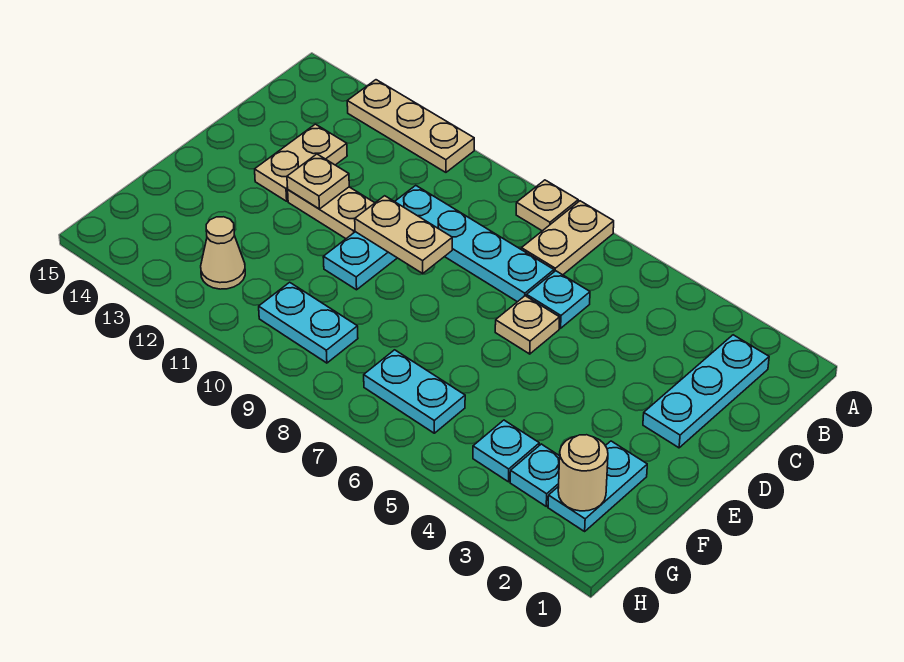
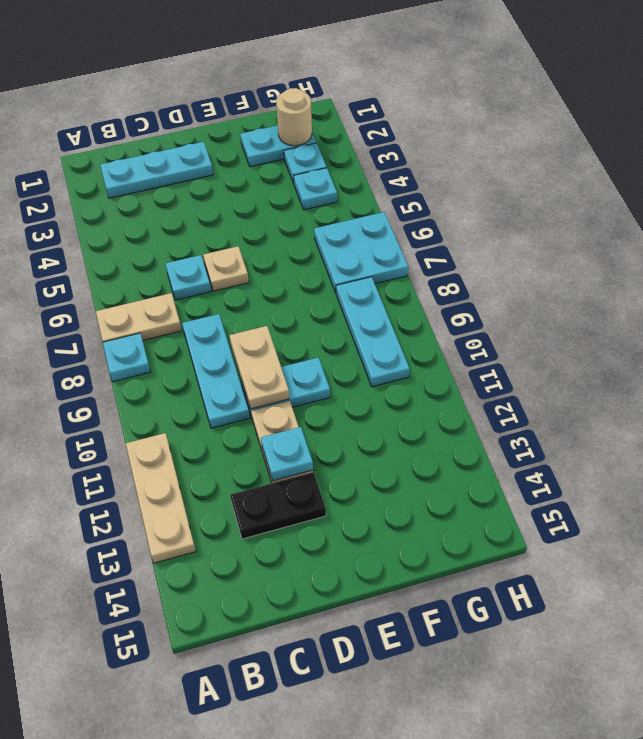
tan 1x1 plate [516,180,578,231] -> cyan 1x1 plate [103,333,150,382]
cyan 1x4 plate [395,185,554,302] -> cyan 1x3 plate [182,314,250,428]
tan 1x2 plate [255,124,347,201] -> black 1x2 plate [230,472,326,539]
tan 1x1 plate [287,154,349,209] -> cyan 1x1 plate [261,427,313,481]
cyan 1x2 plate [364,350,465,433] -> cyan 2x2 plate [314,212,408,293]
cyan 1x2 plate [259,282,358,363] -> cyan 1x3 plate [336,277,410,387]
tan 1x1 cone [201,217,245,289] -> none

